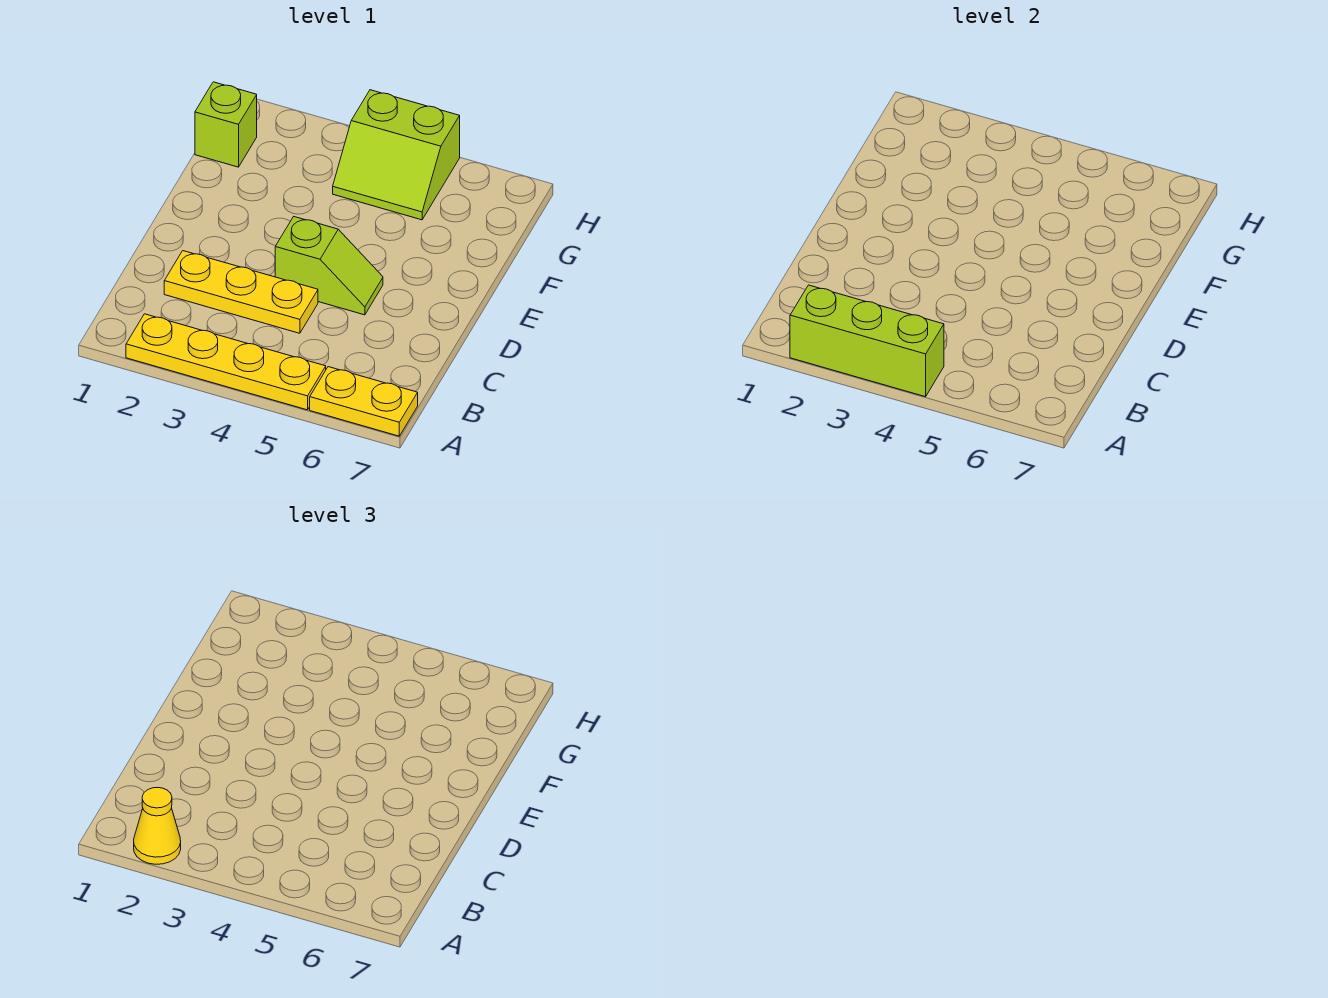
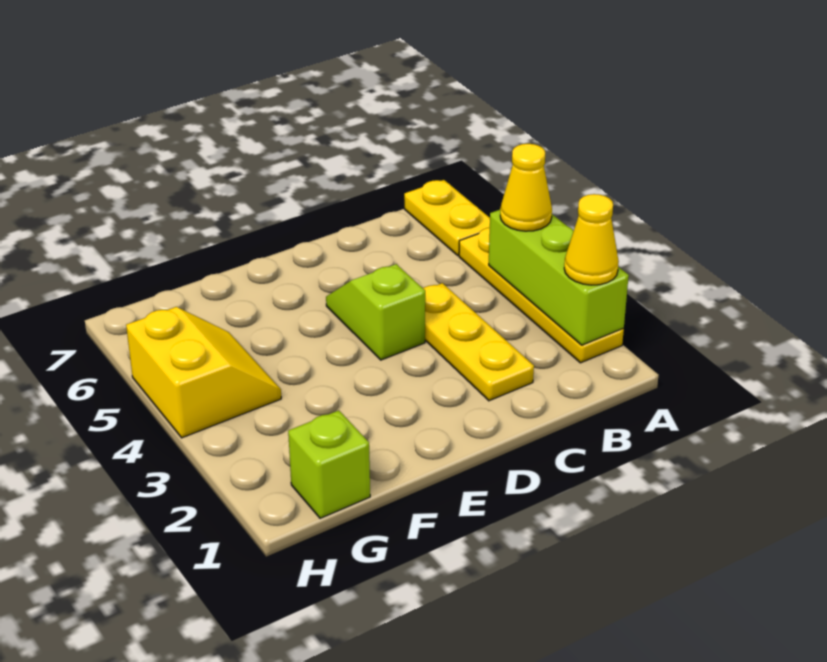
none -> yellow 1x1 cone [500,144,552,231]
lime 2x2 slope [333,90,460,220] -> yellow 2x2 slope [126,307,281,438]

